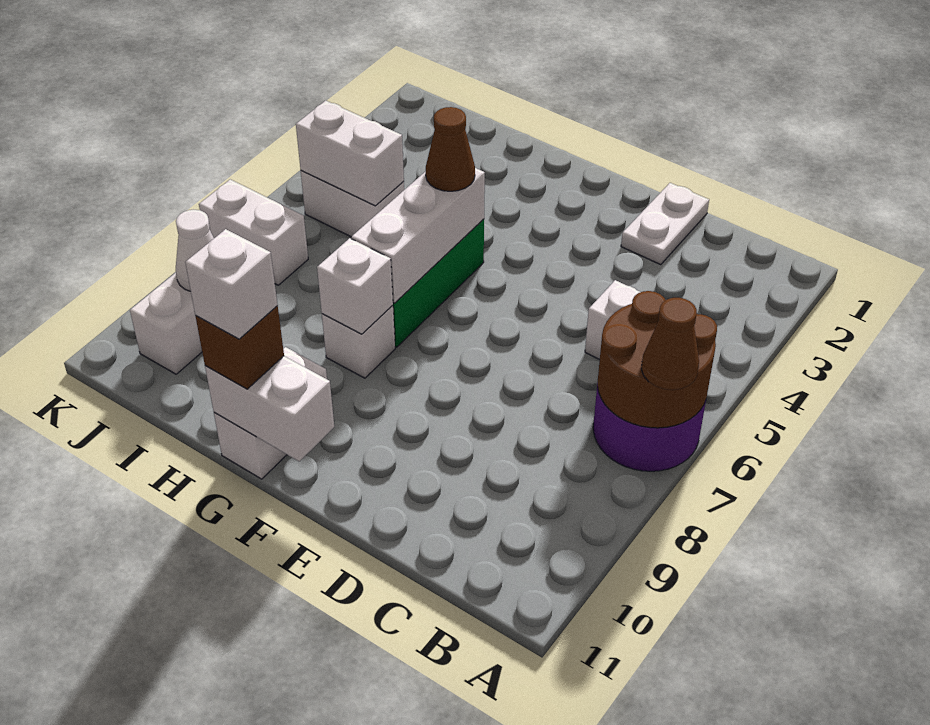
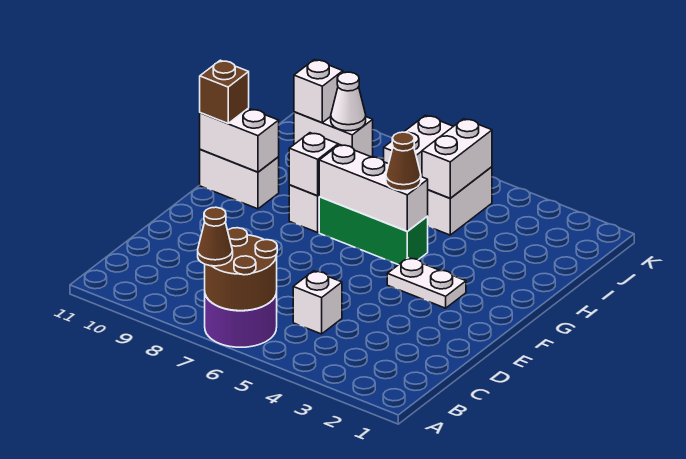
white 1x2 plate [621,183,709,265] -> white 1x2 plate moved to [387,258,466,308]
white 1x2 brick [205,356,334,461] -> white 1x2 brick turned to [200,108,279,172]
white 1x1 brick [185,229,278,339] -> white 1x1 brick moved to [294,60,343,123]

